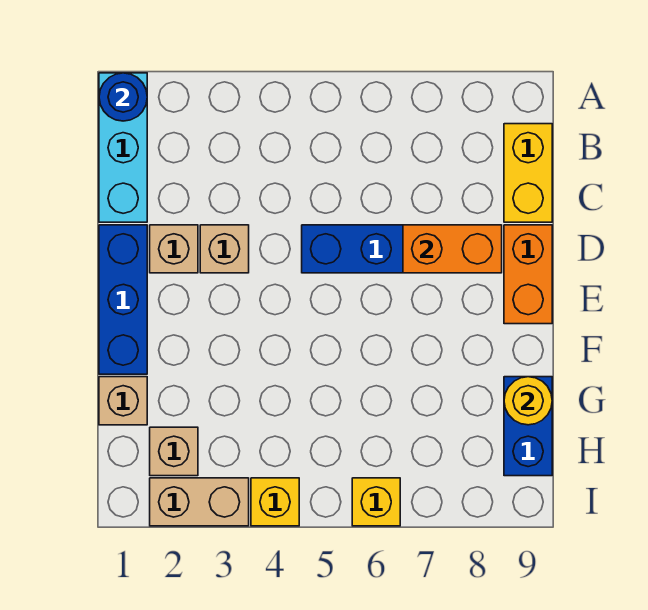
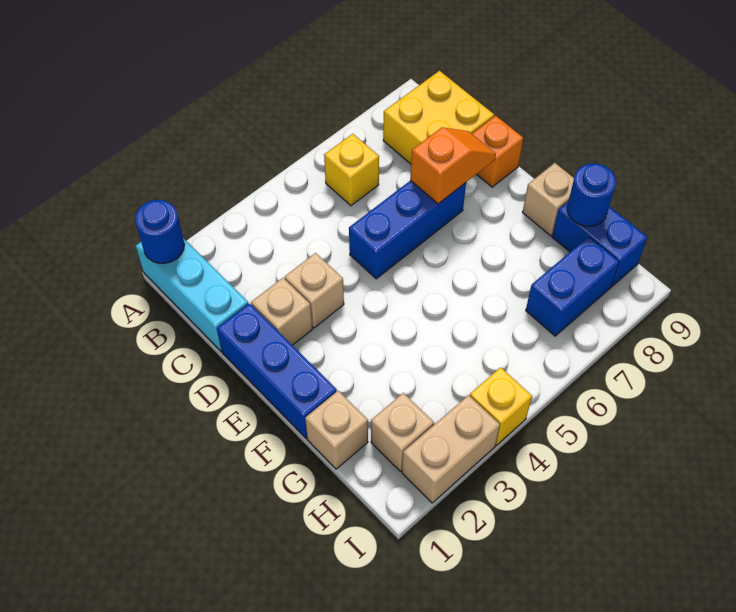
yellow 1x2 brick [504,124,552,222] -> yellow 2x2 brick [383,71,494,164]
orange 1x2 brick [403,225,502,273] -> orange 1x2 slope [410,127,496,204]
orange 1x2 brick [504,225,552,324] -> orange 1x1 brick [472,116,523,187]
none -> tan 1x1 brick [522,163,574,236]
yellow 1x1 round brick [504,377,552,425] -> blue 1x1 round brick [567,164,616,226]
none -> blue 1x2 brick [526,236,619,336]
yellow 1x1 brick [352,478,400,526] -> yellow 1x1 brick moved to [324,134,379,206]

